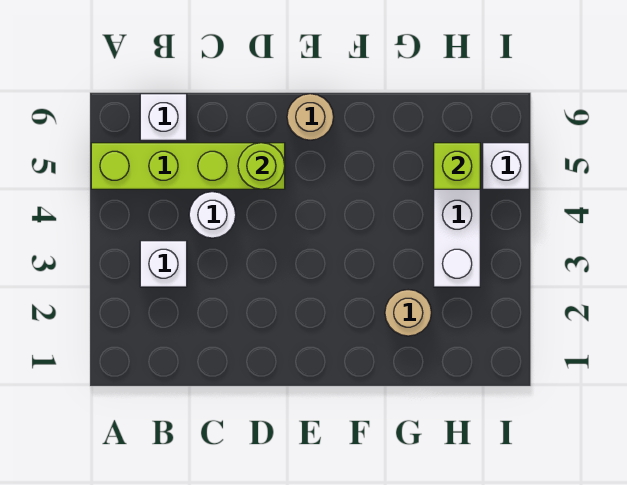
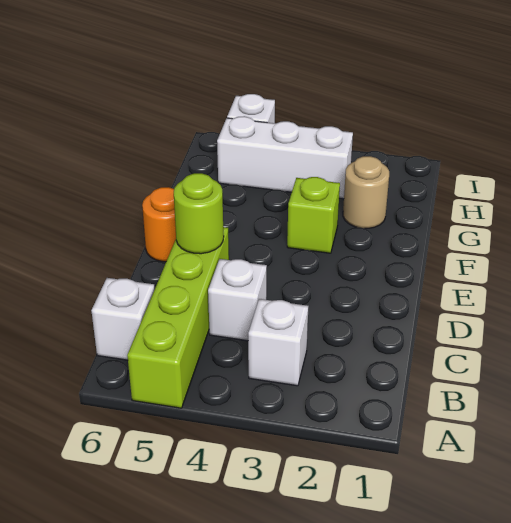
white 1x1 round brick [189,192,236,238] -> white 1x1 brick [208,259,267,341]
tan 1x1 round brick [287,94,334,140] -> orange 1x1 round brick [142,187,176,262]
lime 1x1 brick [434,143,480,189] -> lime 1x1 brick moved to [287,177,340,253]

